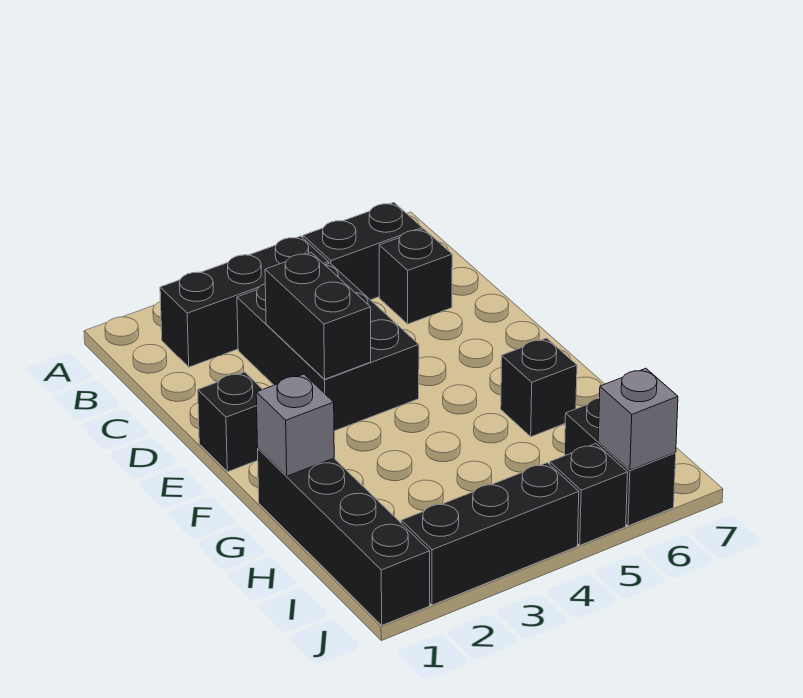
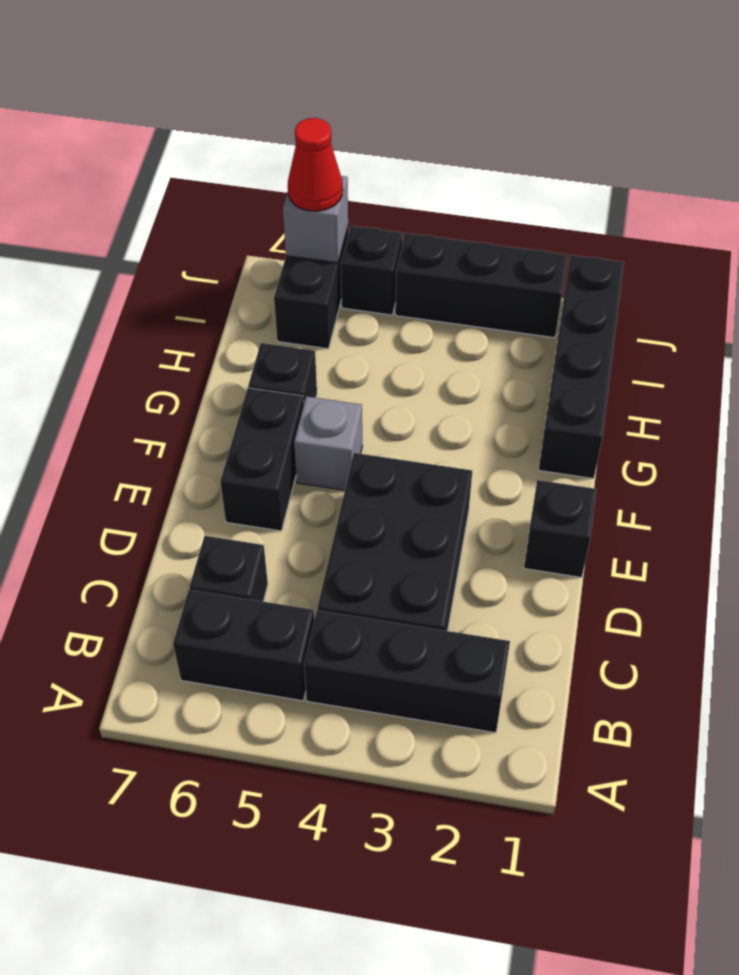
black 1x2 brick [265,253,371,379] -> black 1x2 brick moved to [220,388,304,531]
grey 1x1 brick [256,374,334,476] -> grey 1x1 brick moved to [294,396,362,490]
none -> red 1x1 cone [288,118,343,211]

